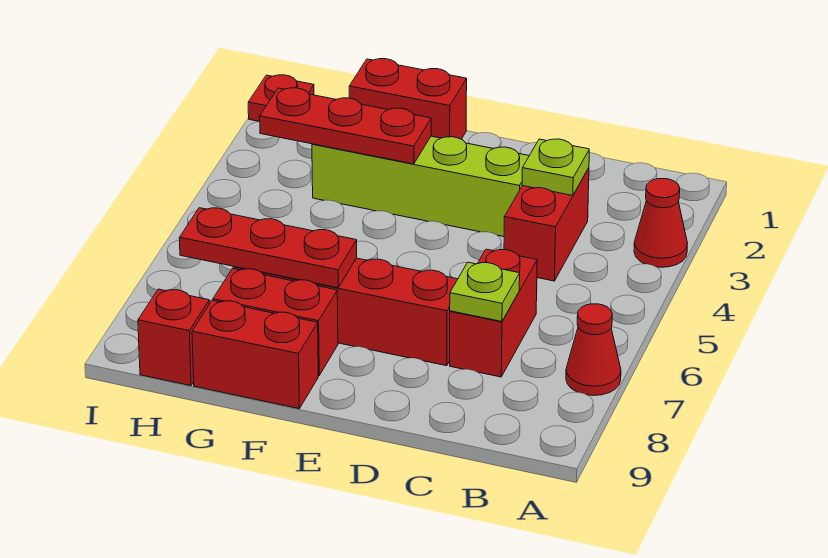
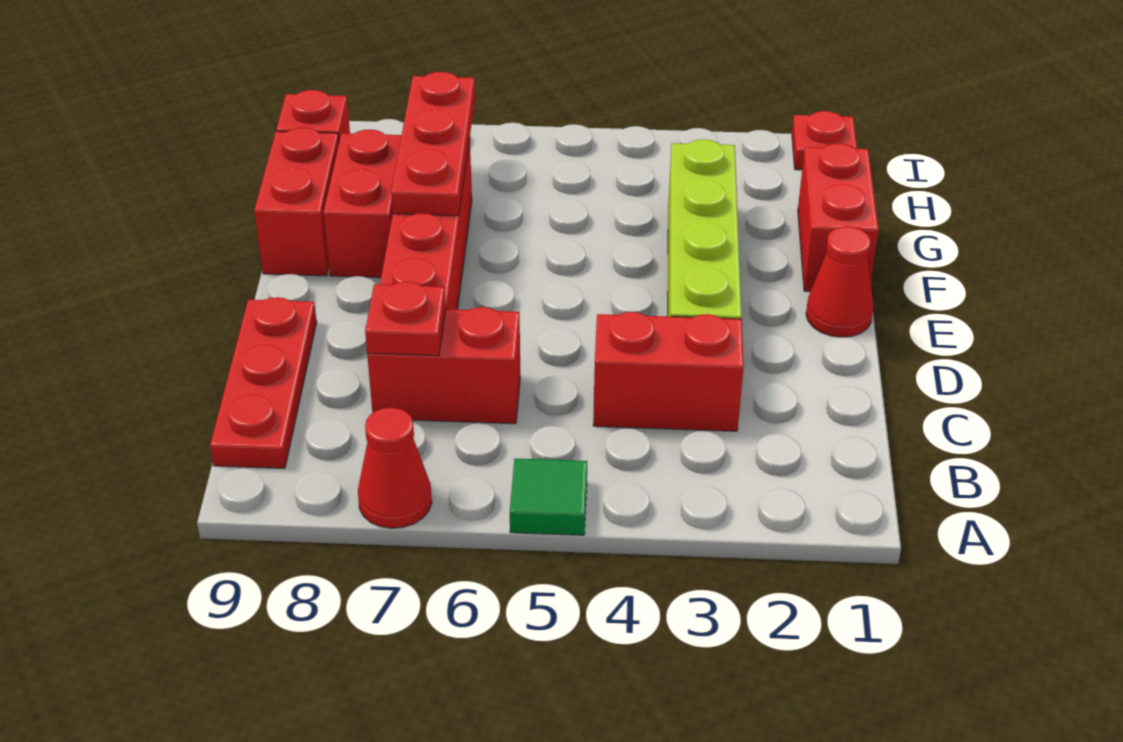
red 1x1 cone [634,179,688,267] -> red 1x1 cone moved to [806,226,873,337]
none -> green 1x1 tile [510,458,587,535]
lime 1x1 plate [522,139,589,195] -> none
lime 1x1 plate [450,262,520,321] -> red 1x1 plate [365,282,446,356]
red 1x3 plate [260,88,431,164] -> red 1x3 plate moved to [210,297,317,468]

